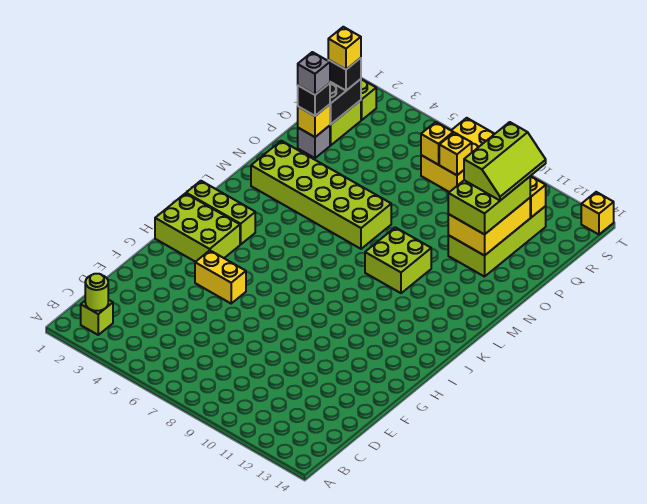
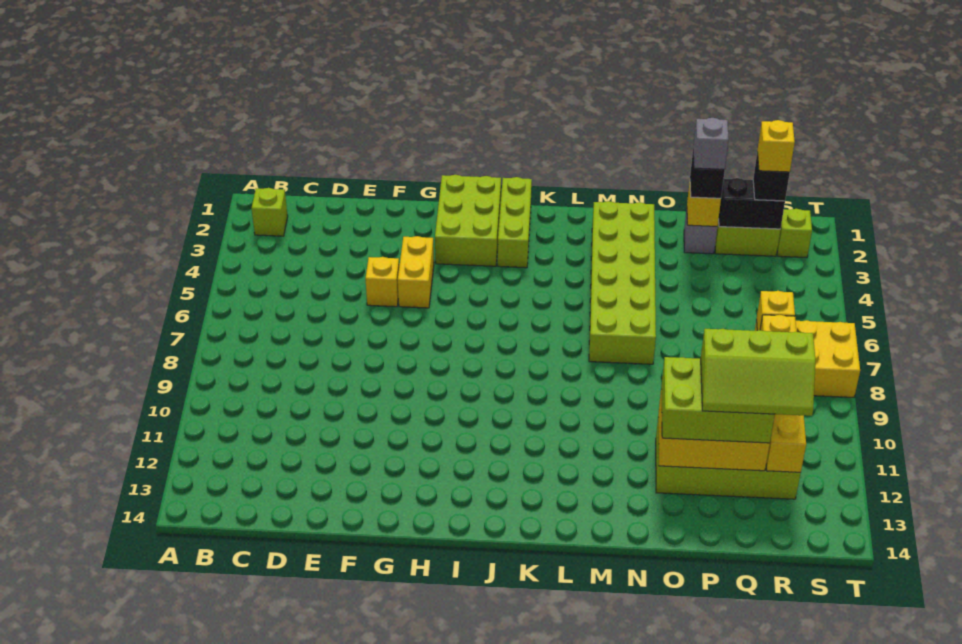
lime 1x1 round brick [85,274,108,311] -> none
lime 2x2 brick [365,227,431,293] -> none
yellow 1x1 brick [581,192,614,234] -> yellow 1x1 brick moved to [365,257,399,307]

